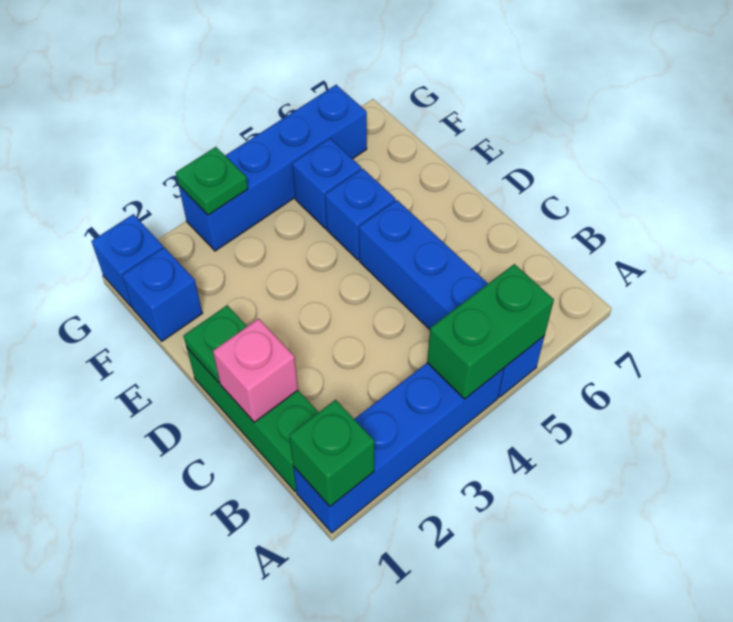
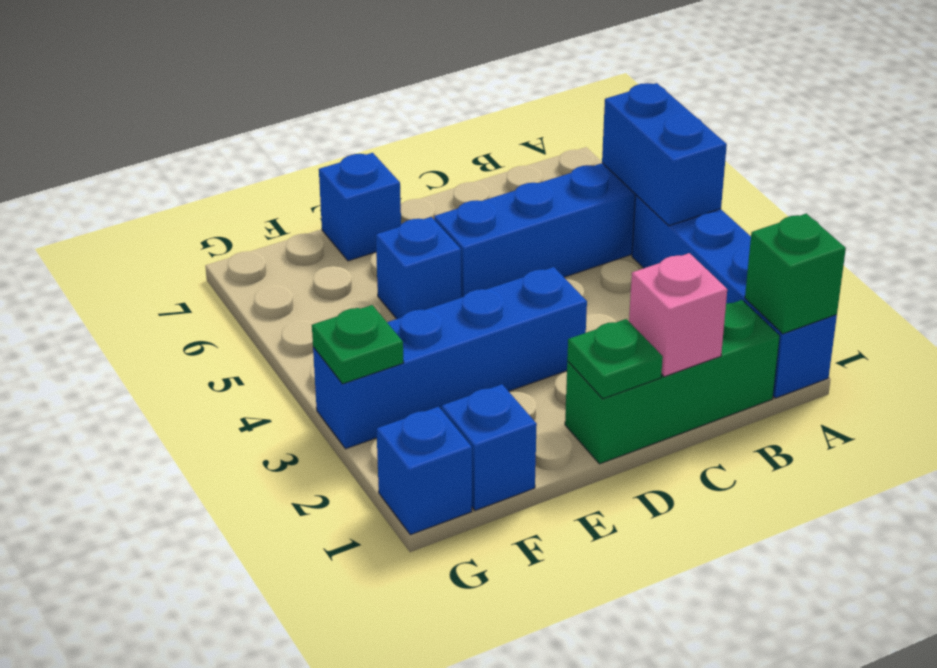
green 1x2 brick [427,264,554,399] -> blue 1x2 brick [602,83,727,226]
blue 1x1 brick [292,138,361,228] -> blue 1x1 brick moved to [319,153,401,261]
blue 1x4 brick [179,85,367,251] -> blue 1x4 brick turned to [313,267,587,449]

